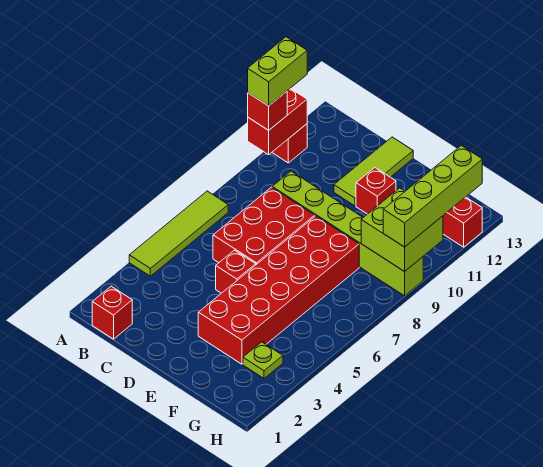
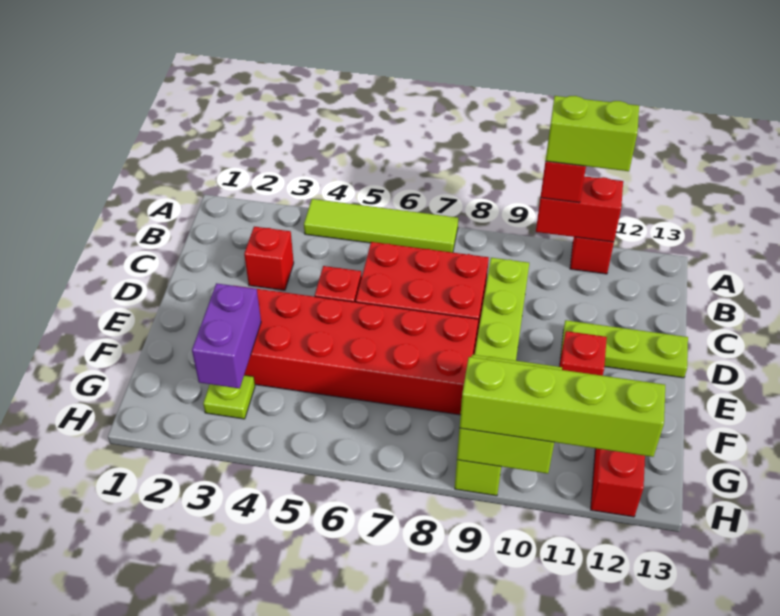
red 1x1 brick [92,286,132,339] -> red 1x1 brick moved to [244,227,294,290]
lime 1x3 tile [334,137,413,206] -> lime 1x3 plate [560,320,688,378]
none -> purple 1x2 brick [192,283,261,389]

